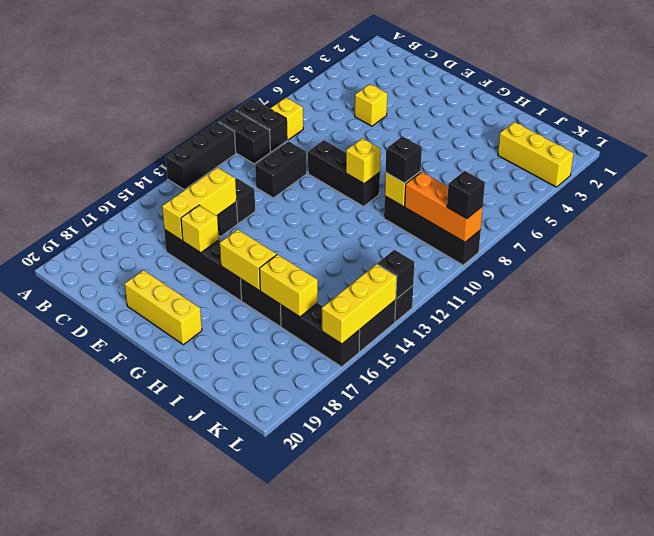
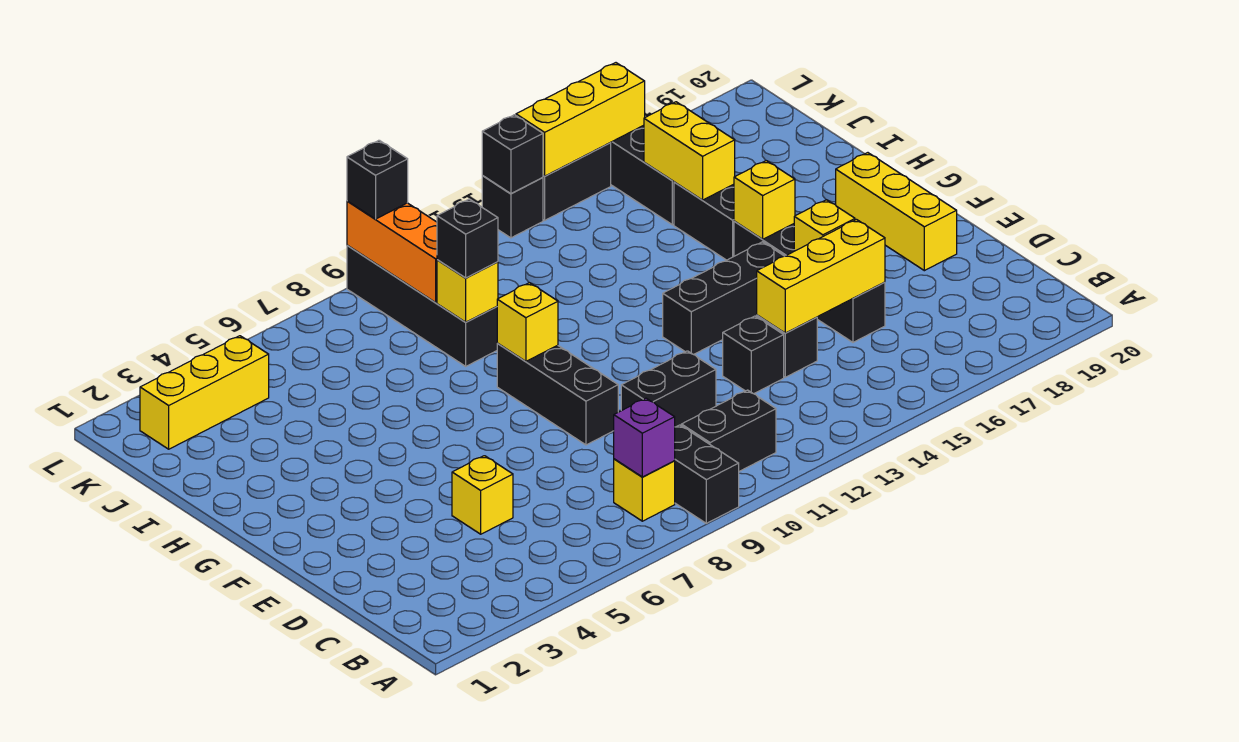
black 1x2 brick [219,110,270,164] -> black 1x2 brick turned to [681,390,776,471]
black 1x3 brick [166,122,236,189] -> black 1x3 brick moved to [663,242,784,355]
none -> purple 1x1 brick [614,398,675,477]
yellow 1x2 brick [220,229,277,290] -> yellow 1x1 brick [734,161,795,239]
yellow 1x3 brick [498,122,573,187] -> yellow 1x3 brick turned to [140,336,269,449]

